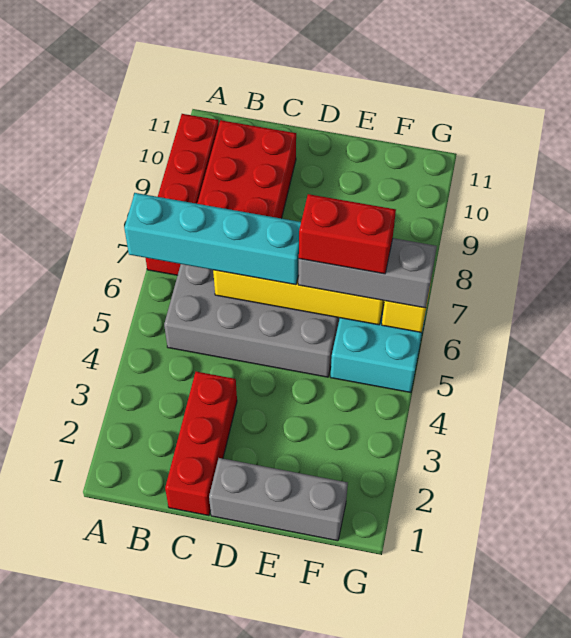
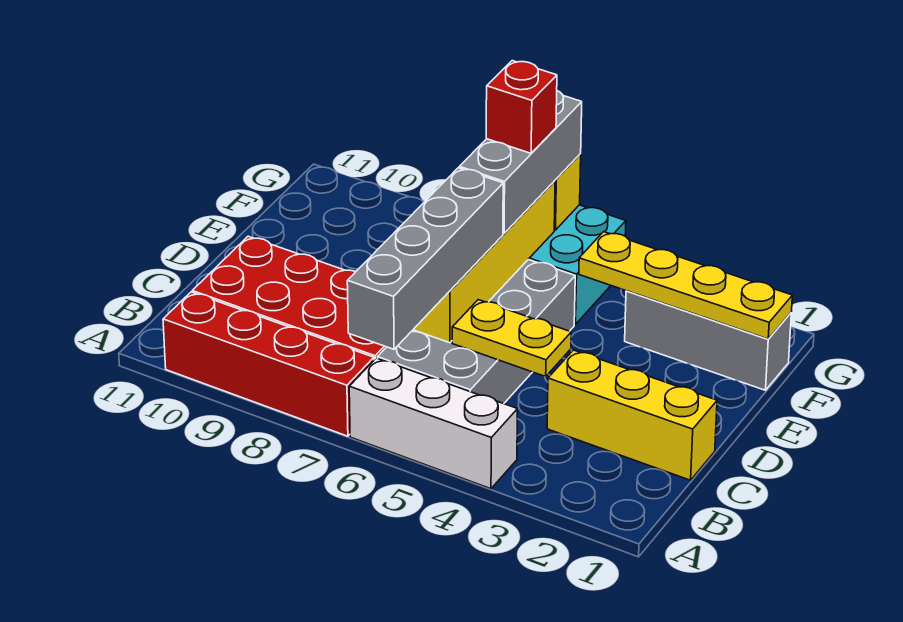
none -> white 1x3 brick [349,358,518,489]
cyan 1x4 brick [124,193,301,285] -> grey 1x4 brick [347,168,503,349]
red 1x3 brick [165,372,237,516] -> yellow 1x3 brick [547,350,717,480]
none -> yellow 1x2 plate [452,300,571,377]
grey 1x3 brick [209,458,348,541] -> grey 1x3 brick turned to [625,291,791,390]
red 1x2 brick [299,194,396,274] -> red 1x1 brick [486,61,557,153]
none -> yellow 1x4 plate [579,232,792,339]

